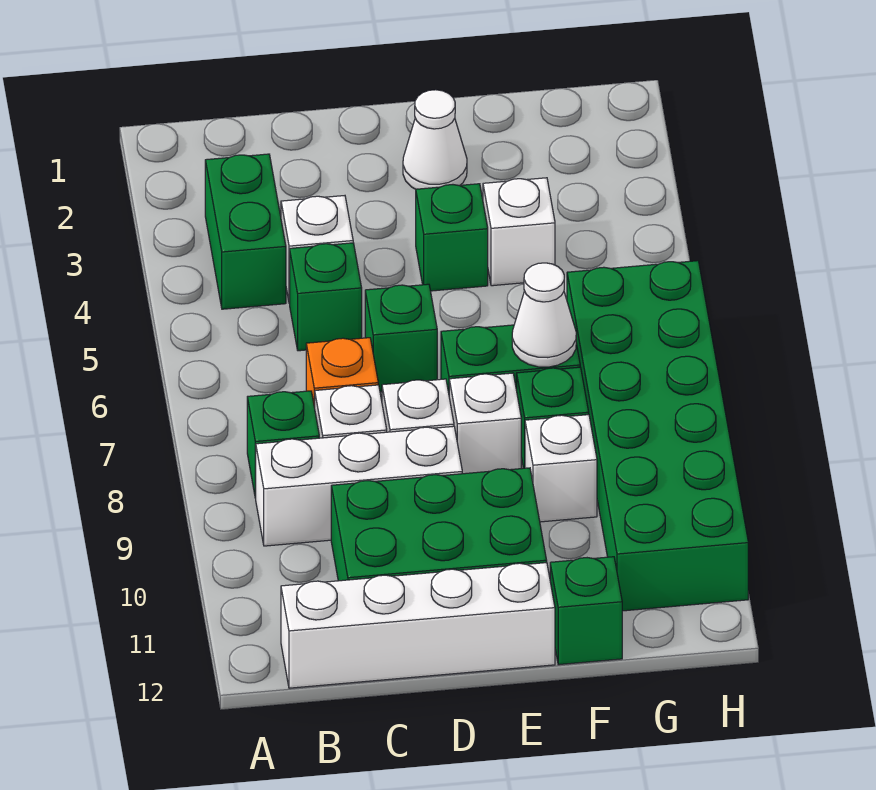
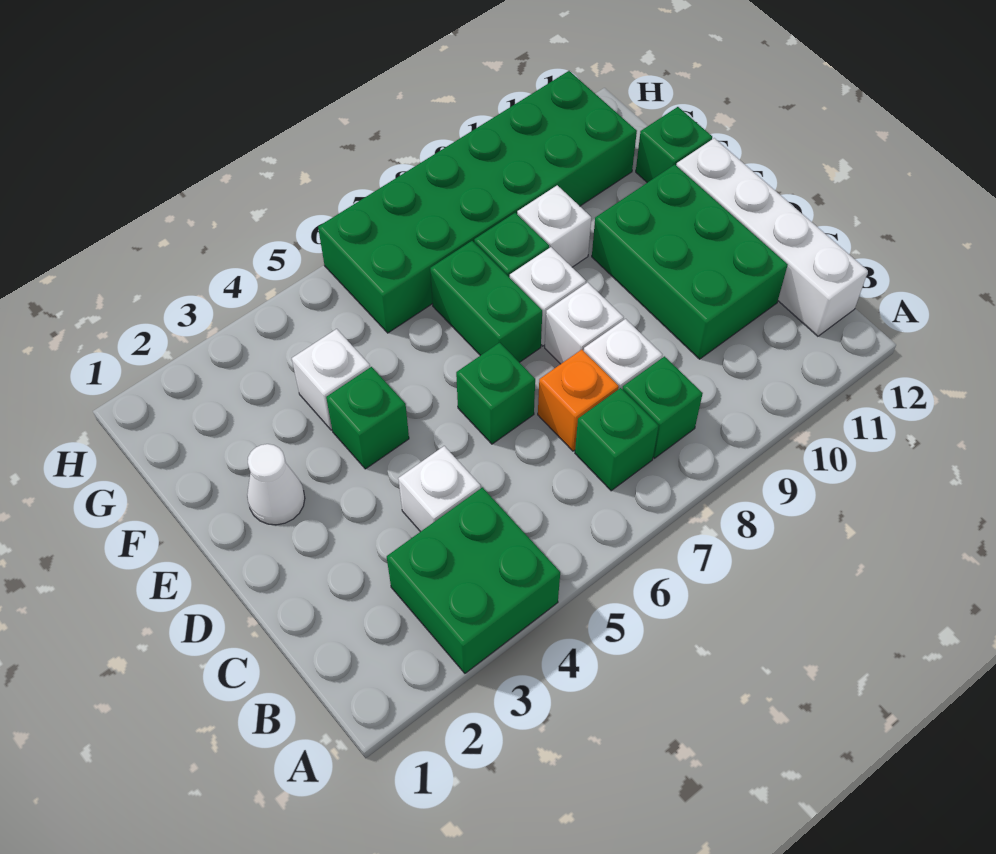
green 1x2 brick [205,154,286,309] -> green 2x2 brick [387,487,560,673]
white 1x3 brick [256,426,462,546] -> none
green 1x1 brick [290,243,362,351] -> green 1x1 brick moved to [575,388,659,491]
white 1x1 cone [512,263,576,367] -> none

